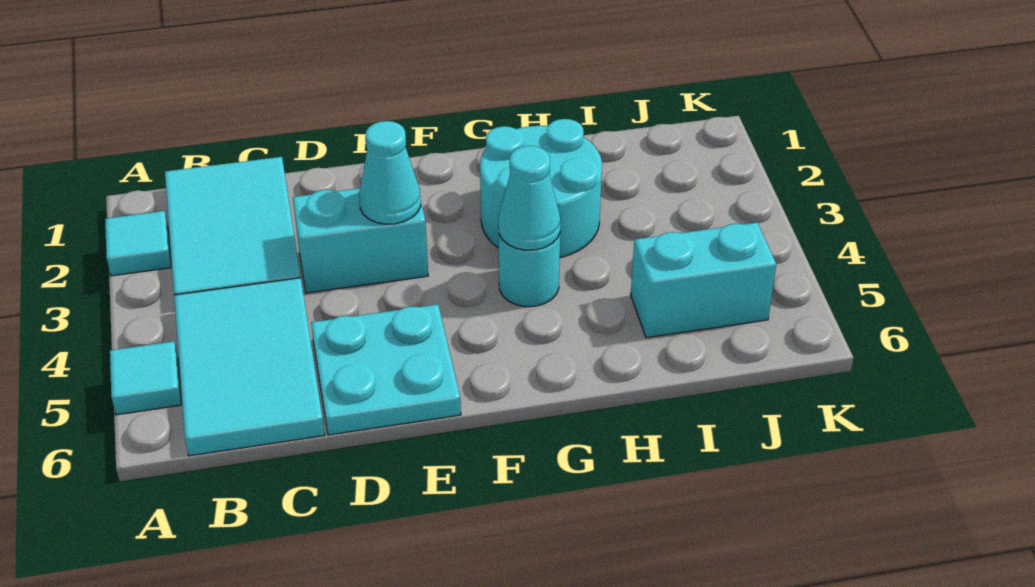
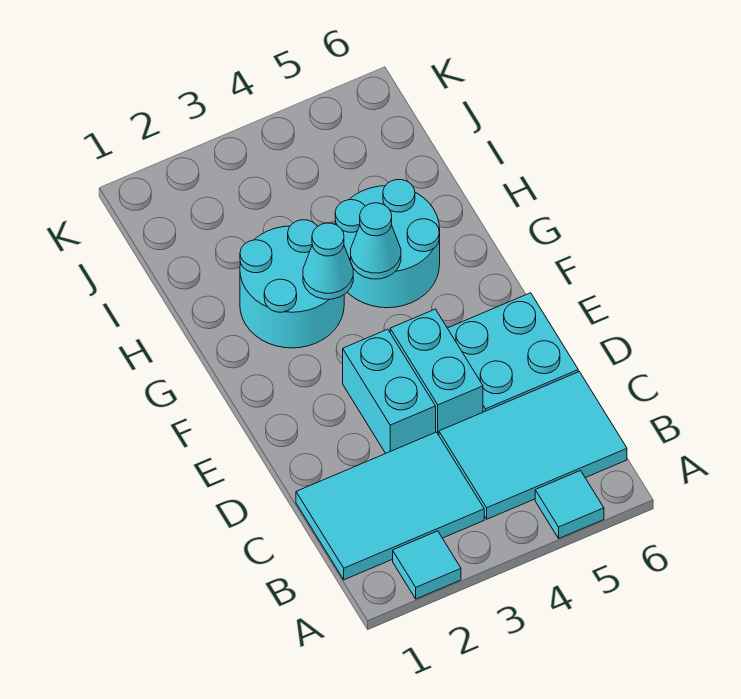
cyan 1x1 cone [359,121,421,224] -> cyan 1x1 cone moved to [303,223,353,299]
cyan 1x1 round brick [498,228,560,307] -> cyan 2x2 round brick [335,180,440,308]
cyan 1x2 brick [631,223,776,338] -> cyan 1x2 brick moved to [390,309,483,435]

